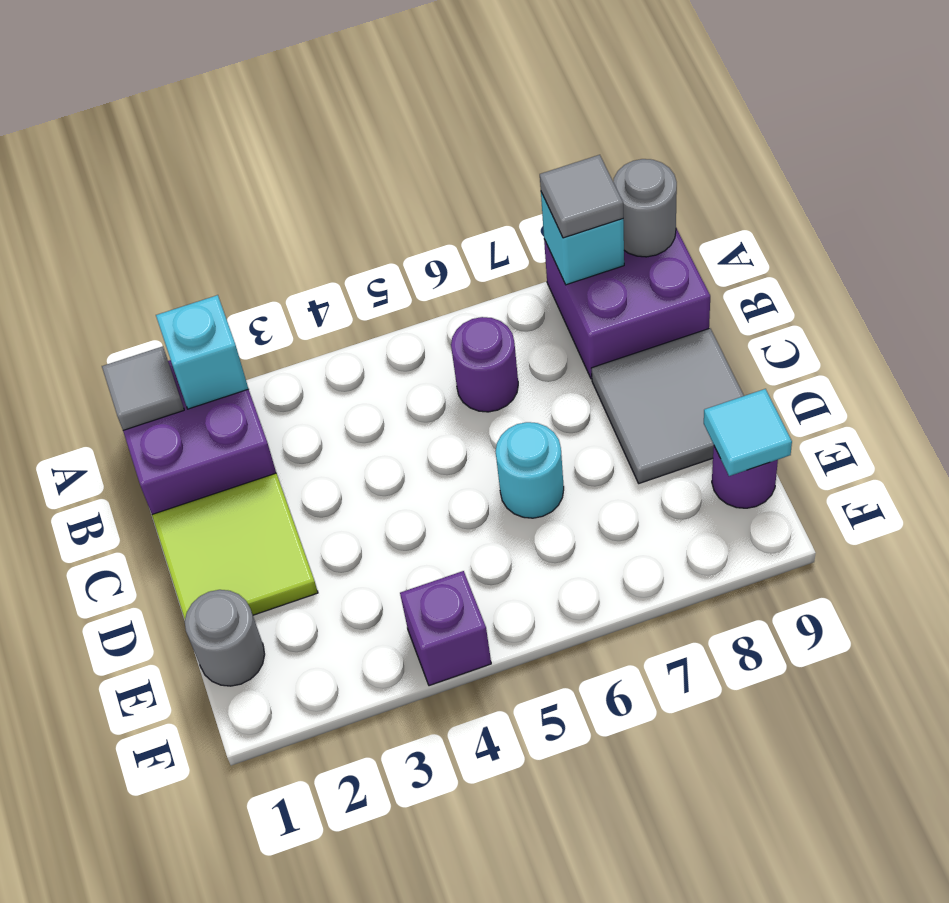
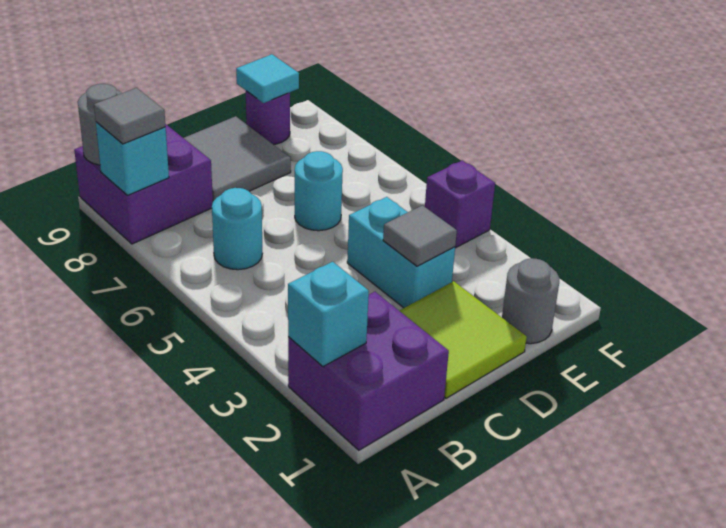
grey 1x1 tile [102,346,184,430] -> grey 1x1 tile moved to [383,205,457,266]
purple 1x1 round brick [451,317,518,412] -> cyan 1x1 round brick [212,188,262,270]
none -> cyan 1x2 brick [347,197,455,308]

